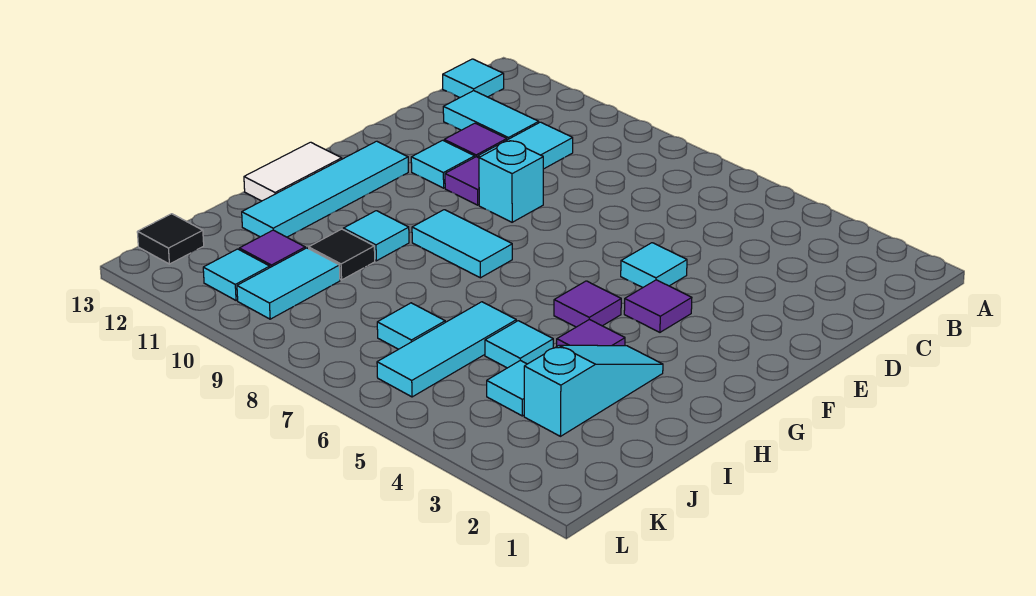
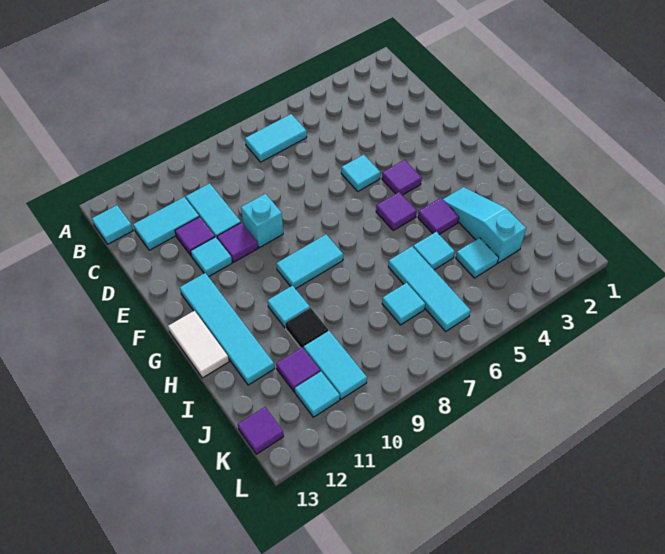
none -> cyan 1x2 tile [245,114,307,162]
black 1x1 tile [137,214,204,264] -> purple 1x1 tile [238,407,284,454]

